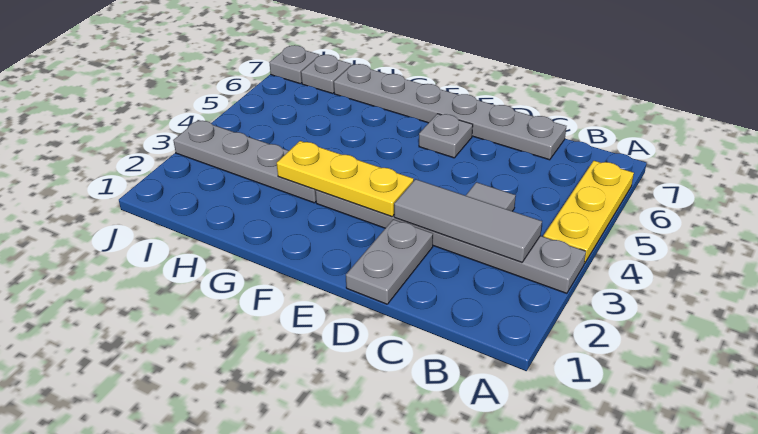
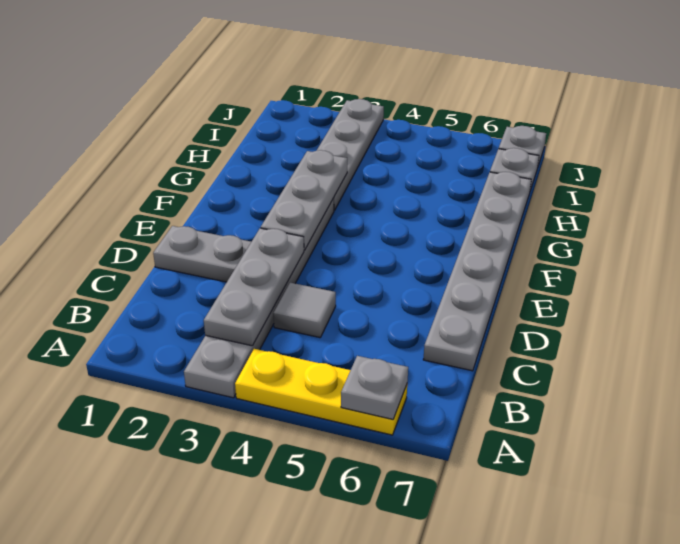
grey 1x3 tile [394,179,542,262] -> grey 1x3 plate [204,228,304,346]
yellow 1x3 plate [277,141,414,217] -> grey 1x3 plate [261,150,347,250]
grey 1x1 plate [419,114,473,158] -> grey 1x1 plate moved to [341,356,408,419]

